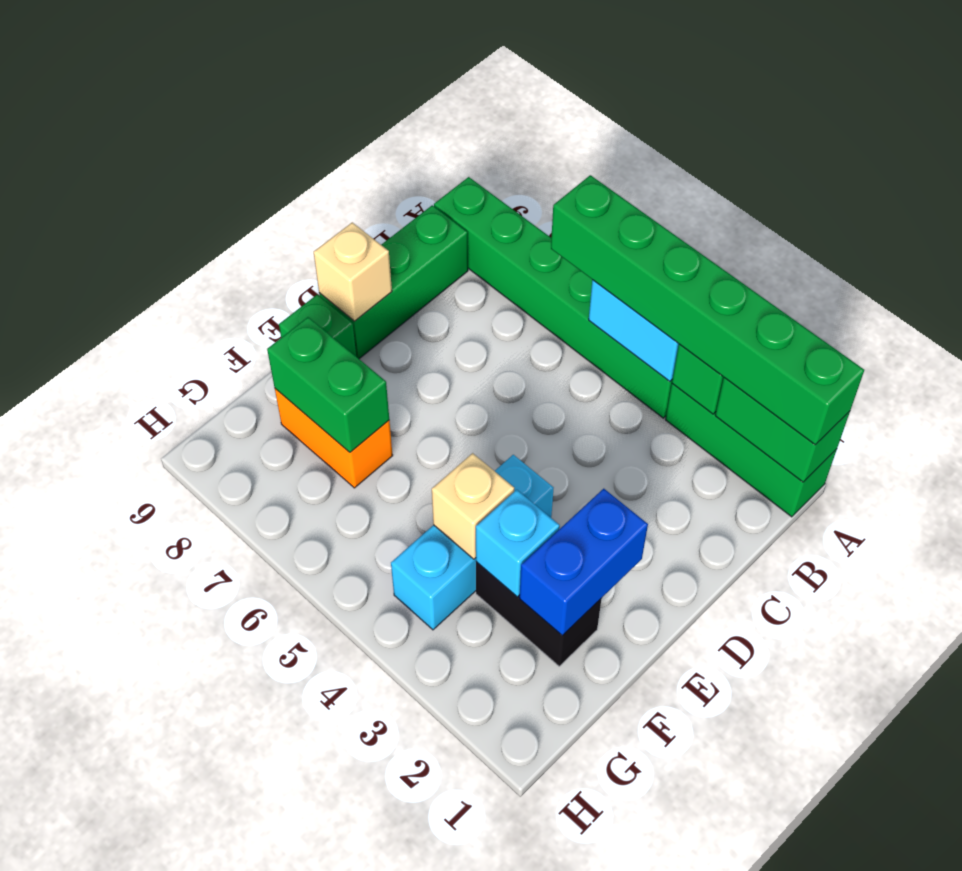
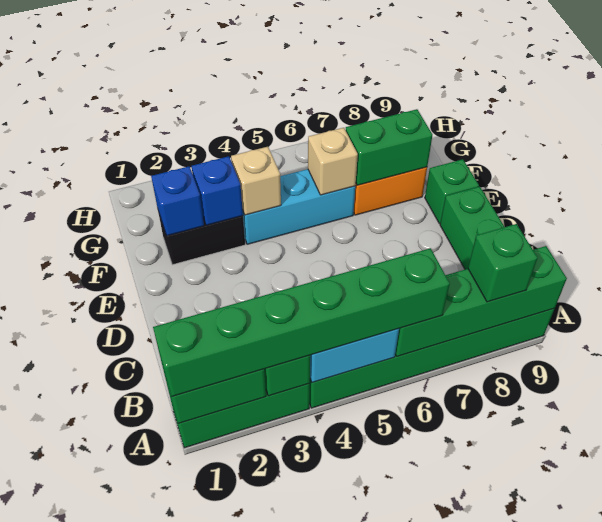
none -> green 1x4 brick [395,246,567,356]
none -> green 1x1 brick [468,224,538,302]
tan 1x1 brick [314,222,392,321] -> tan 1x1 brick moved to [308,128,358,195]
blue 1x2 brick [520,489,648,636] -> blue 1x1 brick [151,166,204,236]
cyan 1x3 brick [391,455,553,630] -> cyan 1x3 brick turned to [243,169,355,244]
cyan 1x1 brick [476,490,560,597] -> blue 1x1 brick [192,156,243,225]

